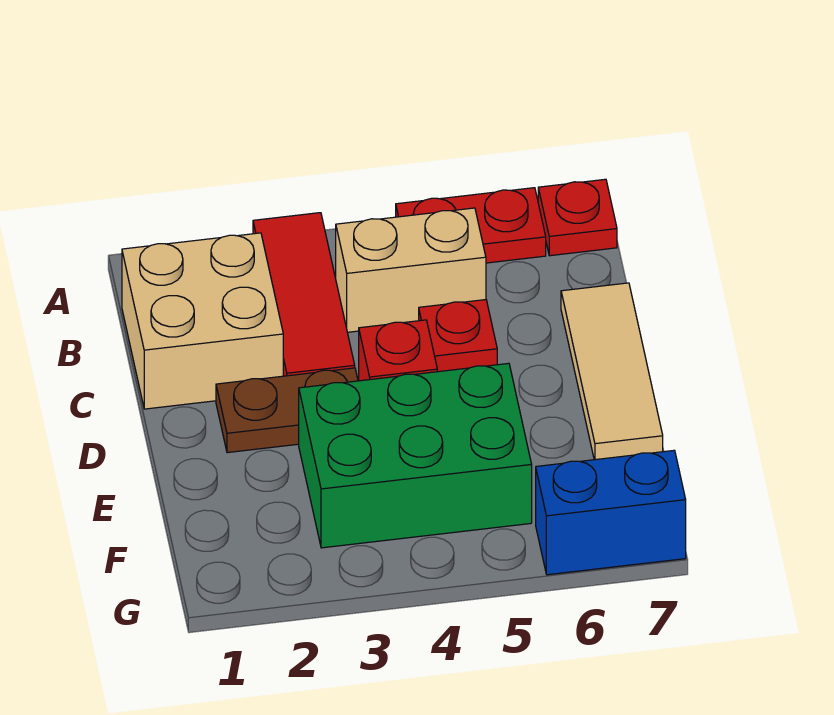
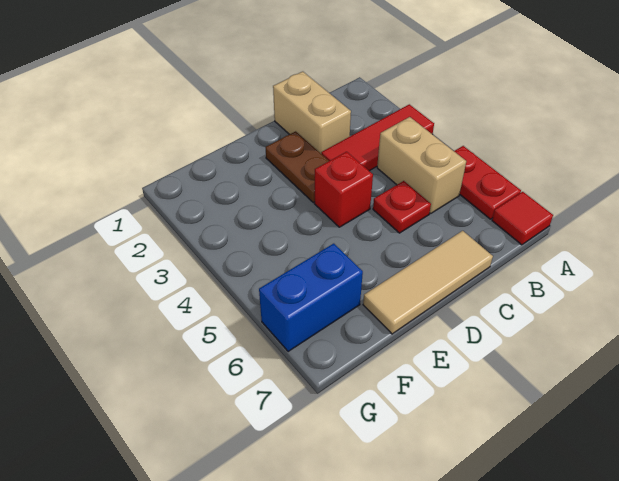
red 1x1 plate [538,179,617,256] -> red 1x1 tile [492,192,553,245]
tan 2x2 brick [122,233,283,409] -> tan 1x2 brick [273,72,351,153]
green 2x3 brick [299,363,532,548] -> none
blue 1x2 brick [536,450,686,575] -> blue 1x2 brick turned to [259,244,363,351]

